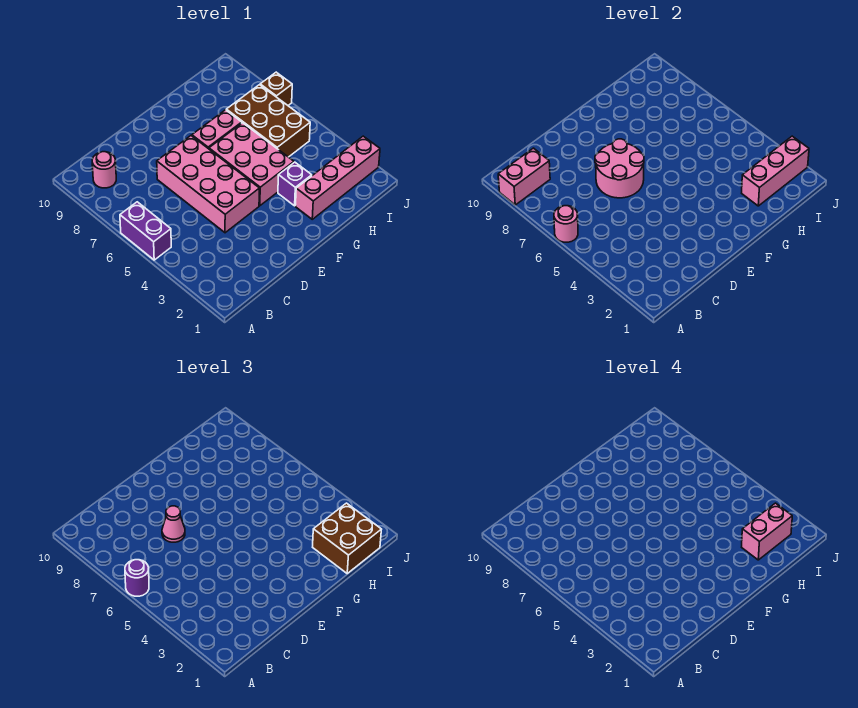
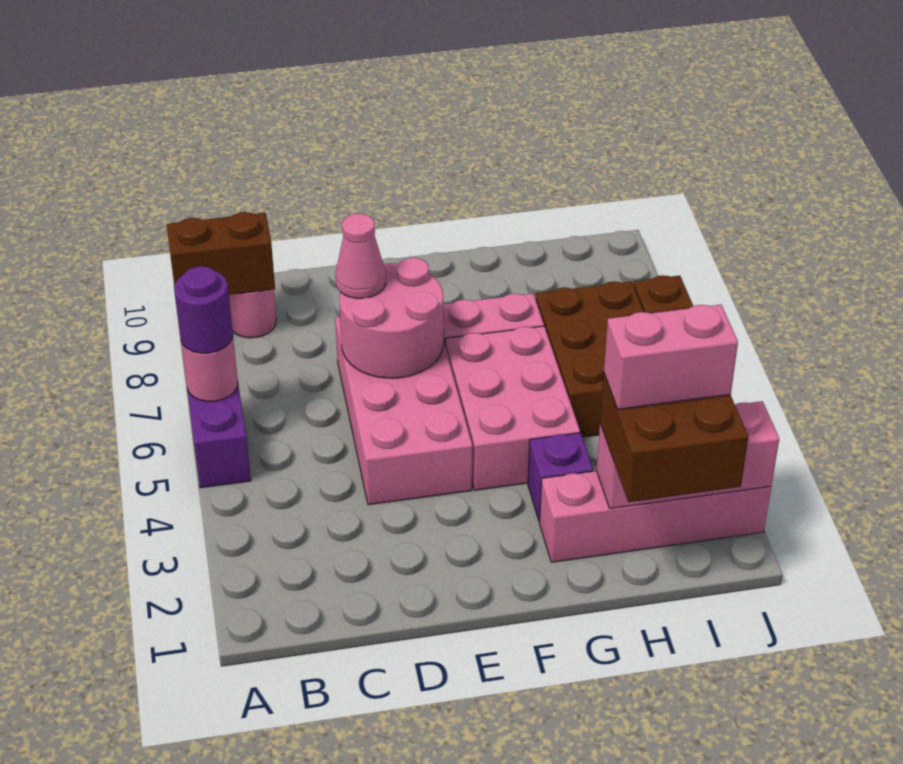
pink 1x2 brick [498,148,550,205] -> brown 1x2 brick [167,212,275,295]

